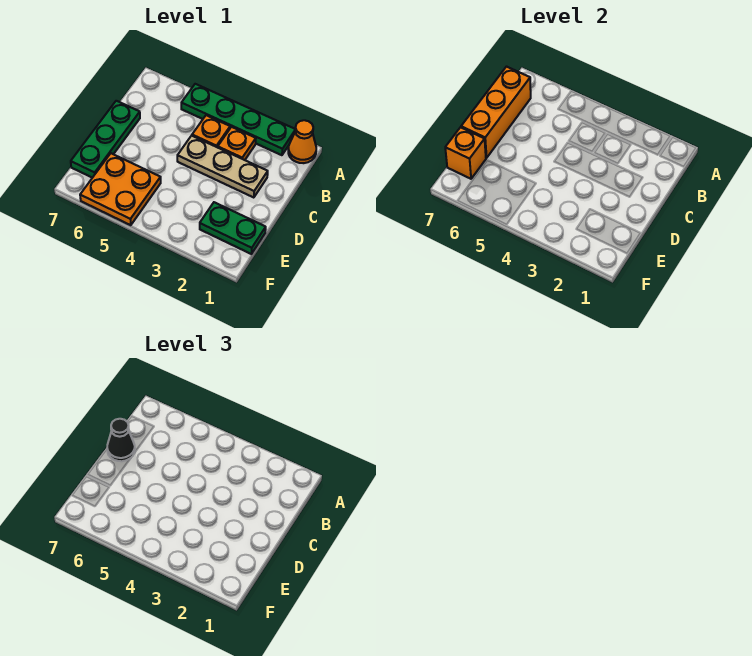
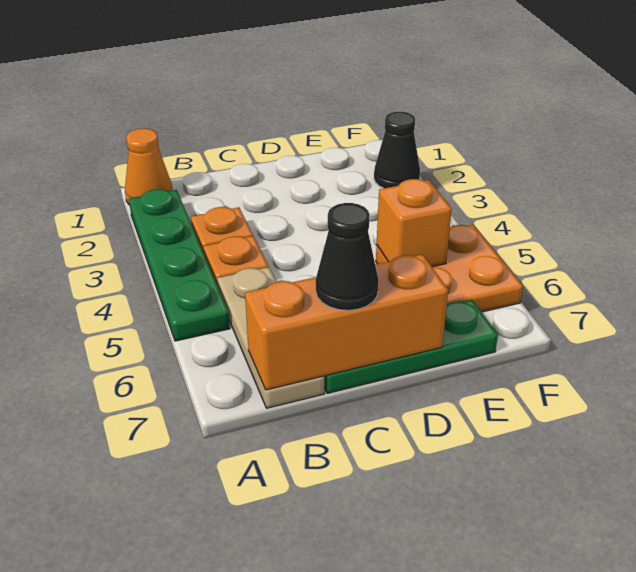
tan 1x3 plate [177,136,268,198] -> tan 1x3 plate moved to [217,267,324,408]
green 1x2 plate [200,202,266,254] -> none
orange 1x1 brick [445,127,486,179] -> orange 1x1 brick moved to [377,179,452,267]
none -> black 1x1 cone [374,112,420,188]

